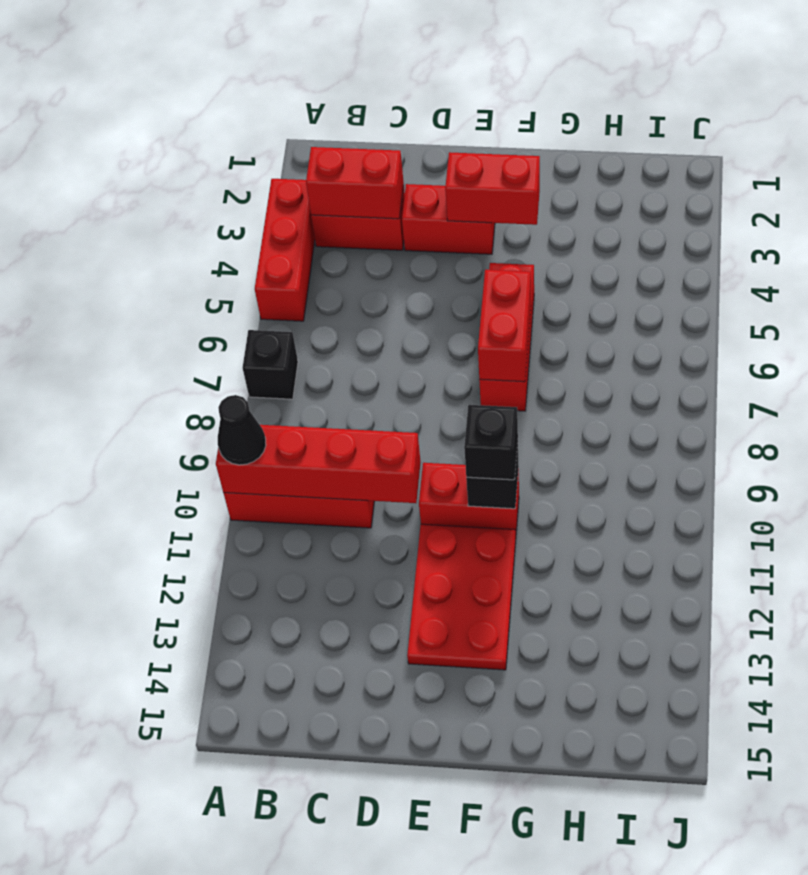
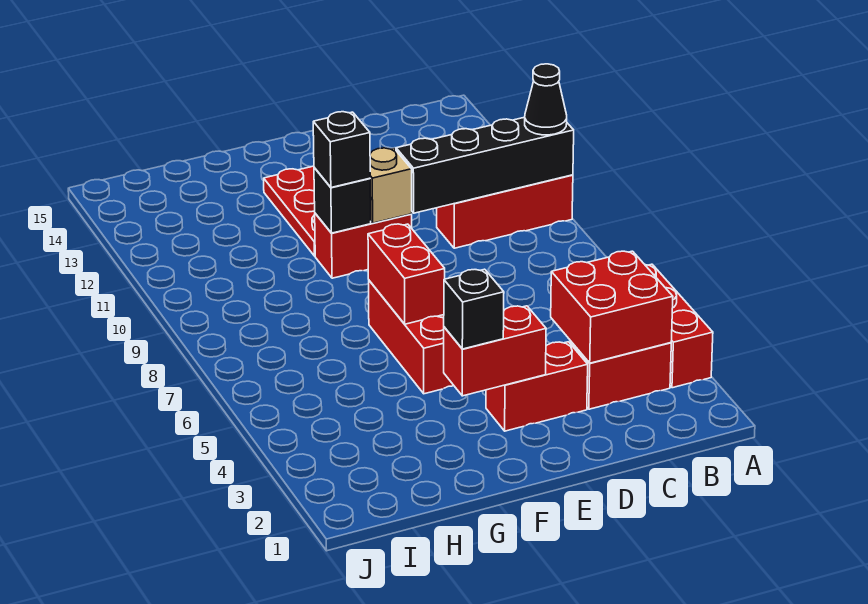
black 1x1 brick [243,330,298,399] -> black 1x1 brick moved to [444,269,504,349]
red 1x4 brick [216,425,421,503] -> black 1x4 brick [396,117,574,213]
red 1x2 brick [306,147,404,219] -> red 2x2 brick [551,251,673,363]
none -> tan 1x1 brick [370,148,412,223]

